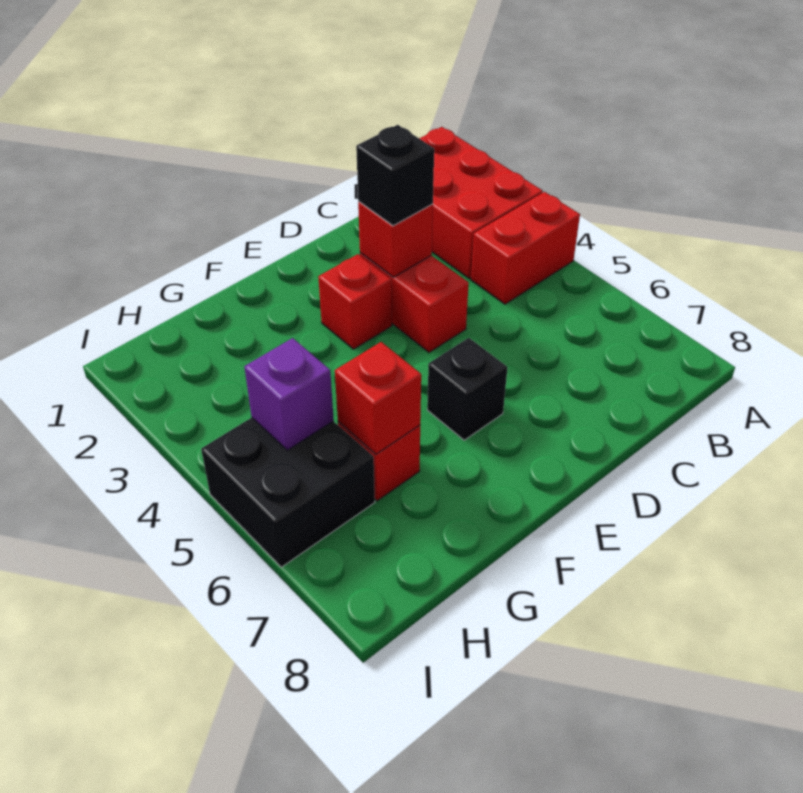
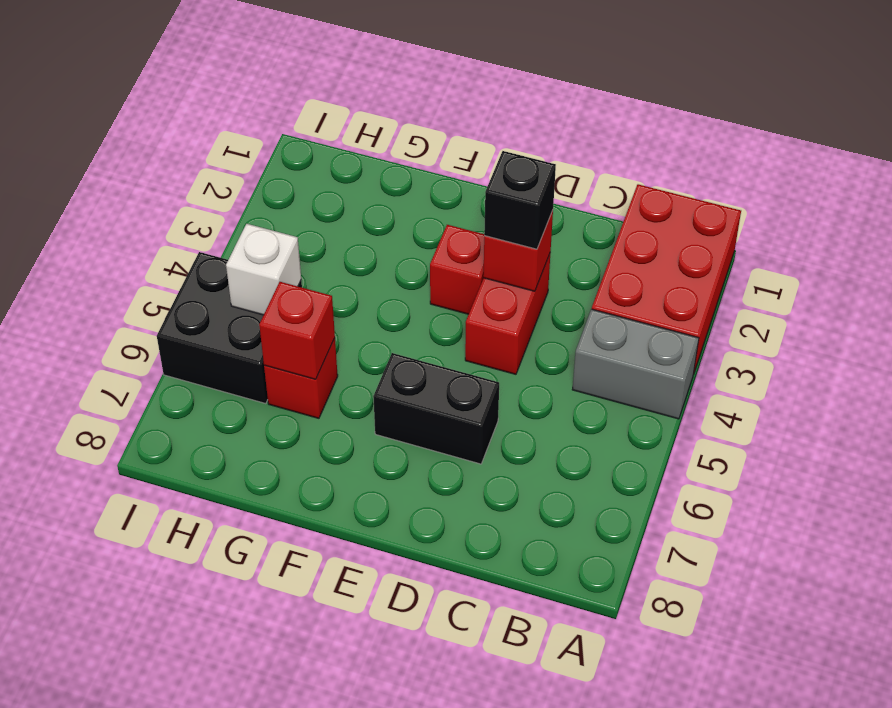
red 1x2 brick [471,192,580,304] -> grey 1x2 brick [572,309,699,419]
black 1x1 brick [427,338,507,440] -> black 1x2 brick [373,353,499,464]
purple 1x1 brick [244,338,334,450] -> white 1x1 brick [226,224,301,315]

